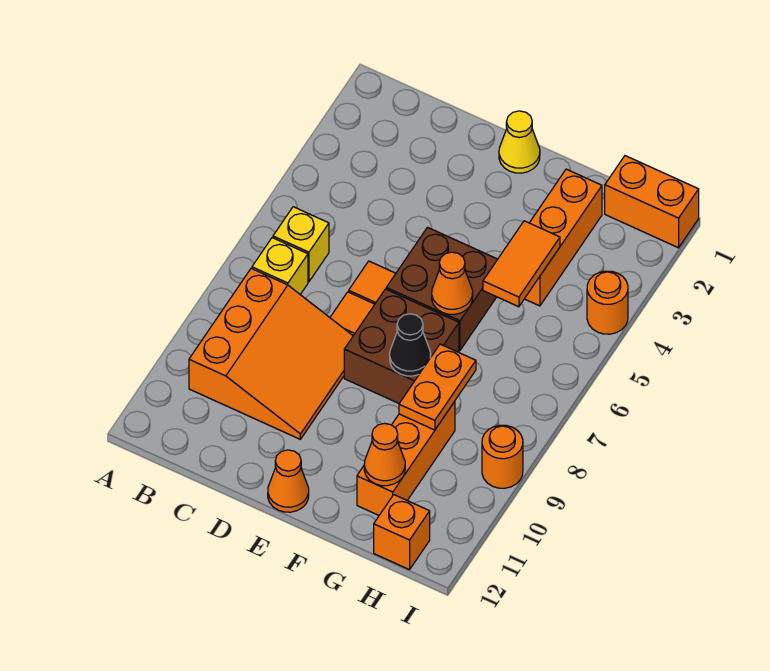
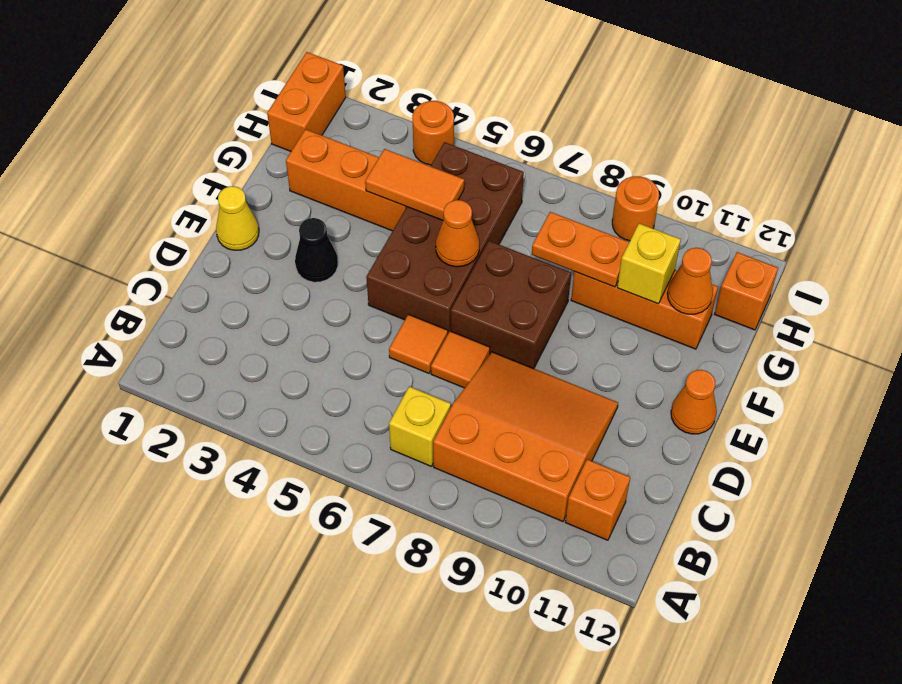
yellow 1x1 brick [273,207,329,282] -> yellow 1x1 brick moved to [617,223,681,304]
none -> orange 1x1 brick [565,459,630,540]
brown 2x2 brick [386,227,498,350] -> brown 2x4 brick [366,142,524,333]
black 1x1 cone [390,314,431,376] -> black 1x1 cone moved to [295,218,338,282]

